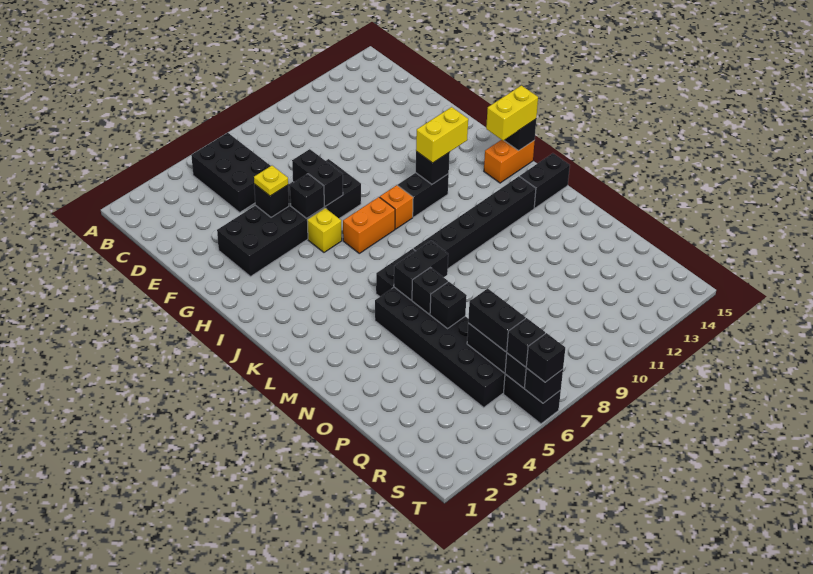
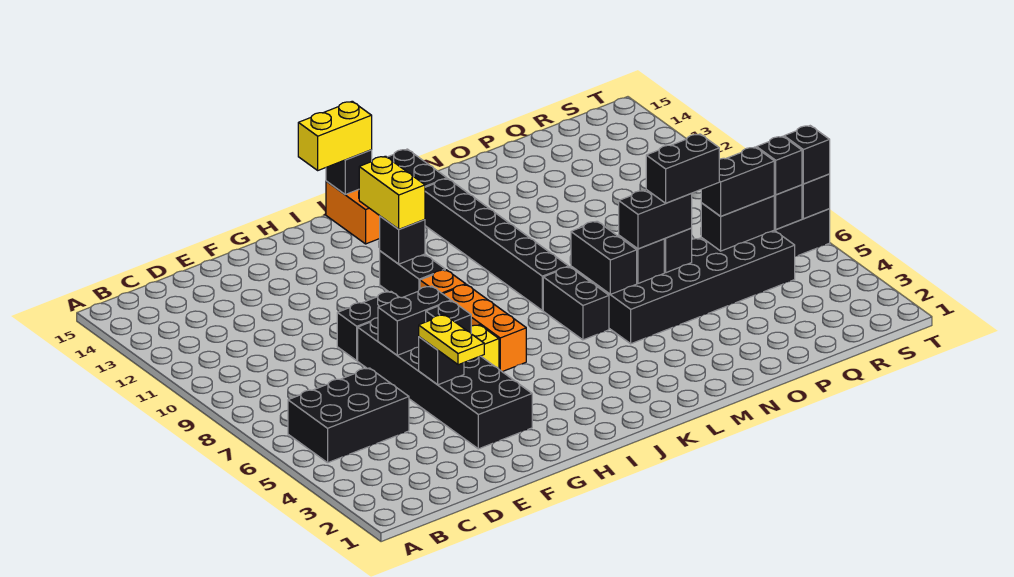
yellow 1x1 plate [254,166,288,196] -> yellow 1x2 plate [419,315,484,365]
none -> black 1x2 brick [337,292,399,361]
orange 1x2 brick [343,197,395,253] -> orange 1x3 brick [443,285,526,372]
yellow 1x2 brick [486,85,538,140] -> yellow 1x2 brick turned to [298,101,372,170]
none -> black 1x2 brick [619,190,692,249]
none -> black 1x2 brick [646,134,719,203]

